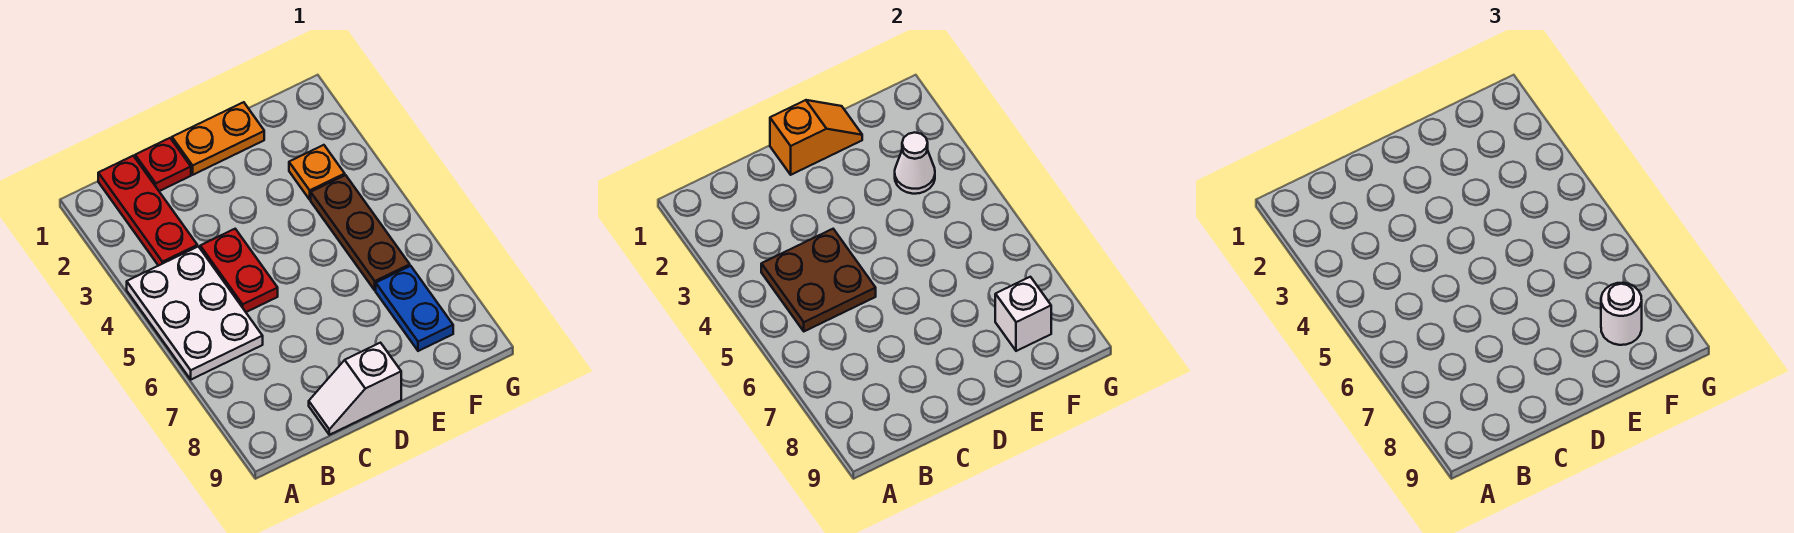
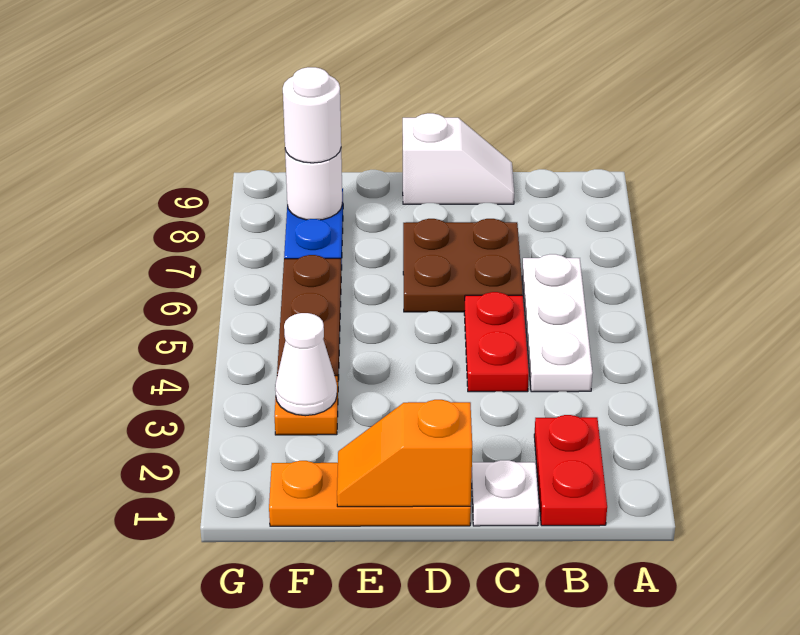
white 2x3 plate [127,246,263,379] -> white 1x3 plate [522,254,592,392]
red 1x3 plate [98,156,197,266] -> red 1x2 plate [534,415,607,526]
brown 2x2 plate [761,229,876,331] -> brown 2x2 plate moved to [403,219,523,312]
red 1x1 plate [135,138,191,191] -> white 1x1 plate [472,460,539,526]
orange 1x2 plate [172,102,264,175] -> orange 1x3 plate [269,461,471,526]
white 1x1 brick [995,277,1051,351] -> white 1x1 round brick [285,149,342,220]

